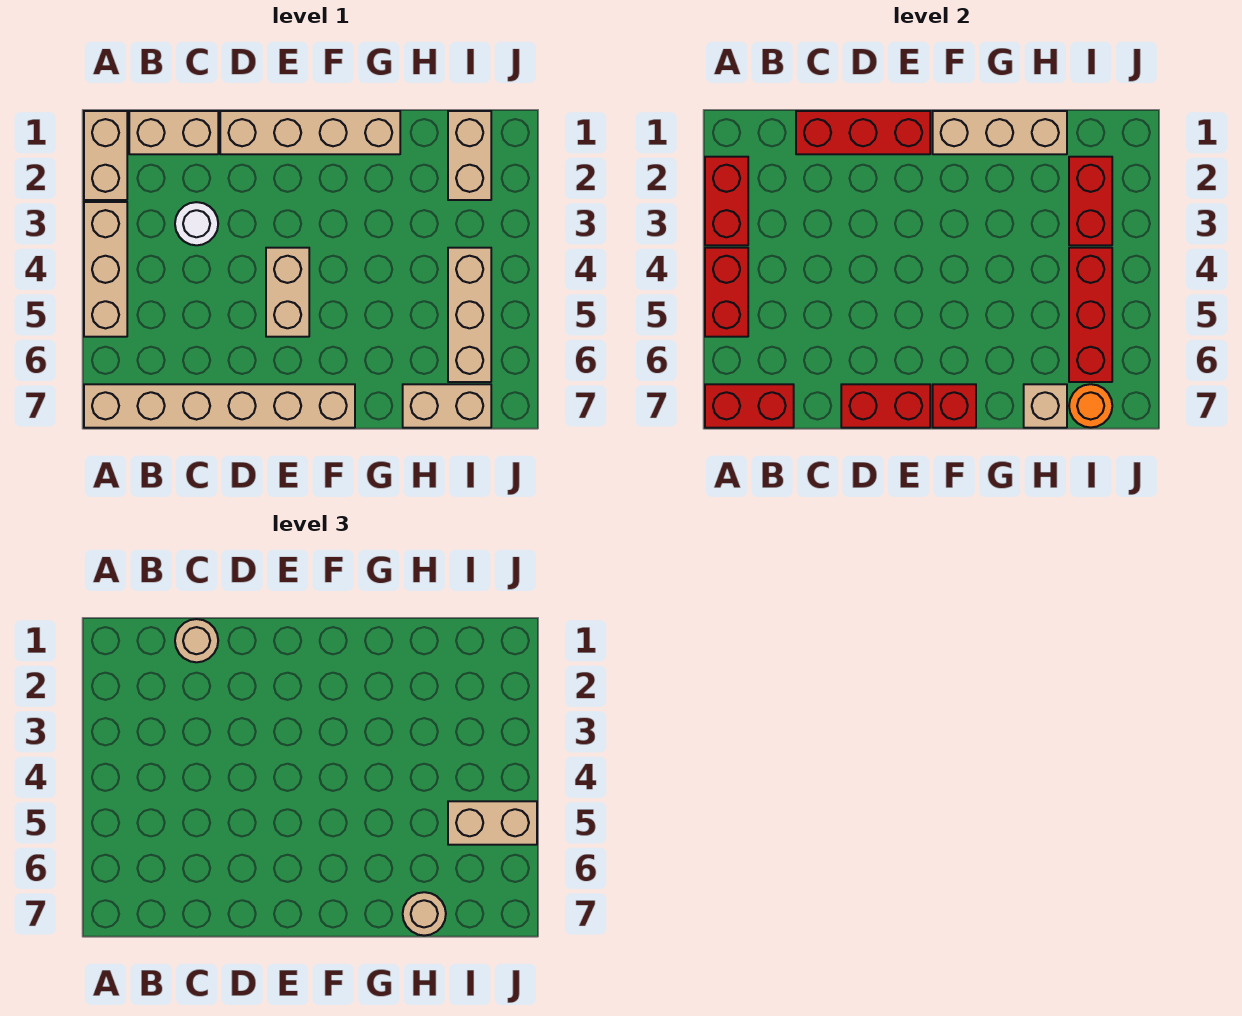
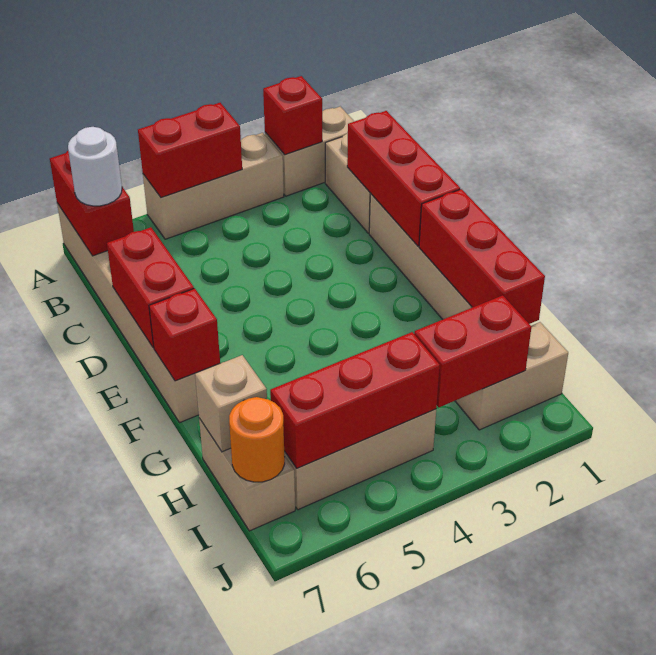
red 1x2 brick [705,157,748,245] -> red 1x1 brick [263,76,322,155]
tan 1x1 round brick [175,619,218,662] -> none
white 1x1 round brick [175,202,218,245] -> white 1x1 round brick moved to [68,127,122,206]
tan 1x2 brick [266,248,309,337] -> none
tan 1x3 brick [933,111,1067,154] -> red 1x3 brick [419,189,545,324]
tan 1x1 round brick [403,892,446,936] -> none
tan 1x2 brick [448,801,537,845] -> none

